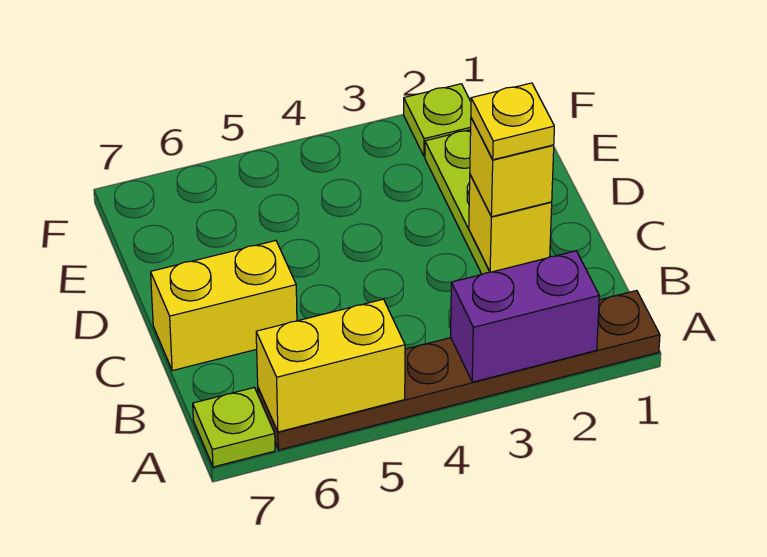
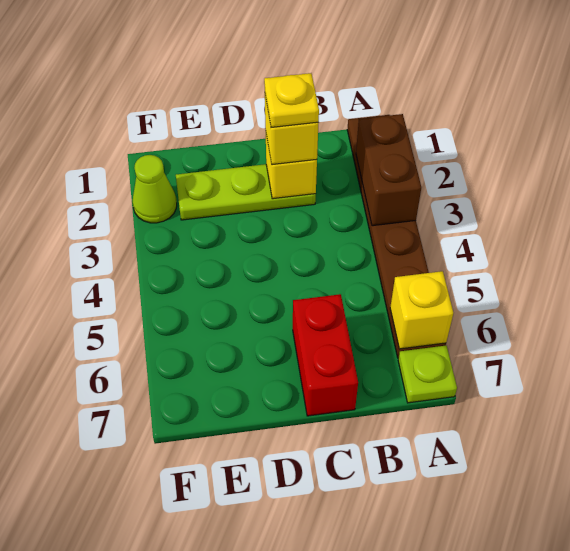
purple 1x2 brick [451,251,599,382] -> brown 1x2 brick [356,114,421,226]
yellow 1x2 brick [256,299,405,432] -> yellow 1x1 brick [390,271,453,349]
yellow 1x2 brick [151,241,297,371] -> red 1x2 brick [293,294,358,416]
lime 1x1 plate [404,84,471,156] -> lime 1x1 cone [132,155,177,223]

